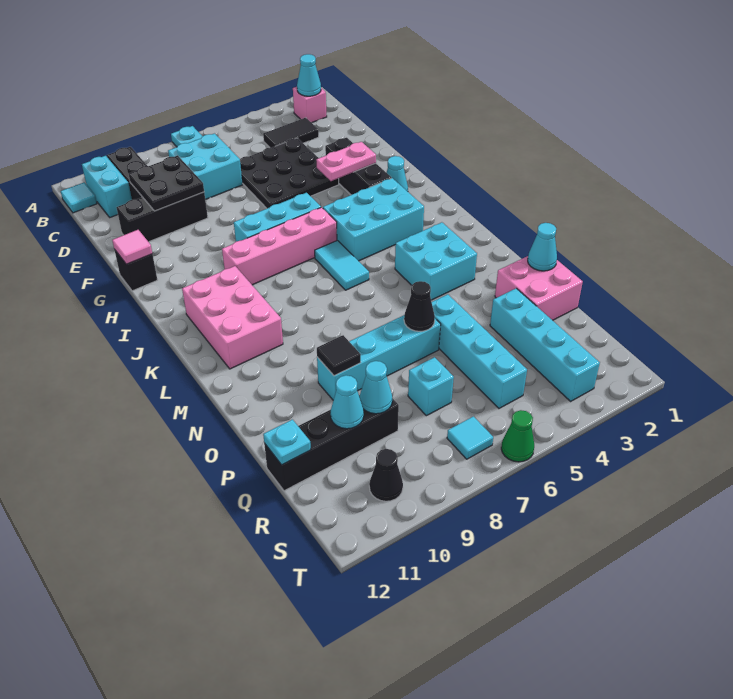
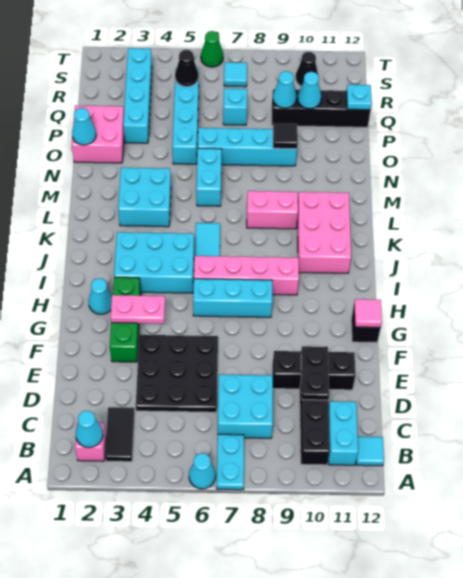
none -> cyan 1x1 cone [189,453,216,489]
black 1x2 tile [263,118,319,148] -> black 1x2 tile turned to [105,407,135,462]
black 2x2 plate [129,155,204,211] -> black 1x2 plate [301,346,329,400]
black 1x3 brick [325,138,391,195] -> green 1x3 brick [110,277,141,362]
none -> pink 1x2 brick [247,191,298,229]
none -> cyan 1x2 brick [196,148,222,206]
black 1x1 cone [404,281,435,331] -> black 1x1 cone moved to [175,50,198,87]

